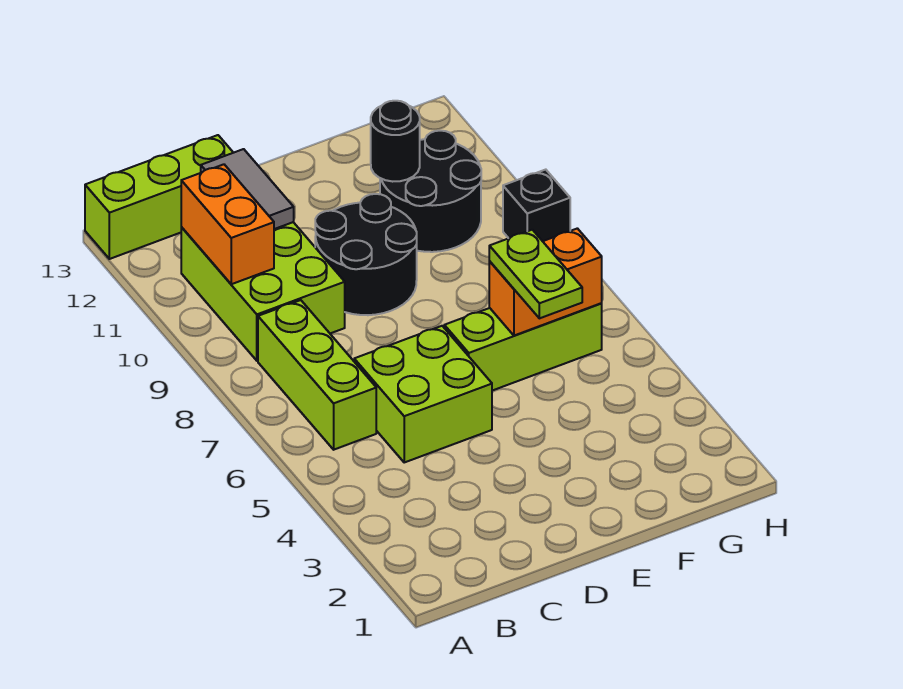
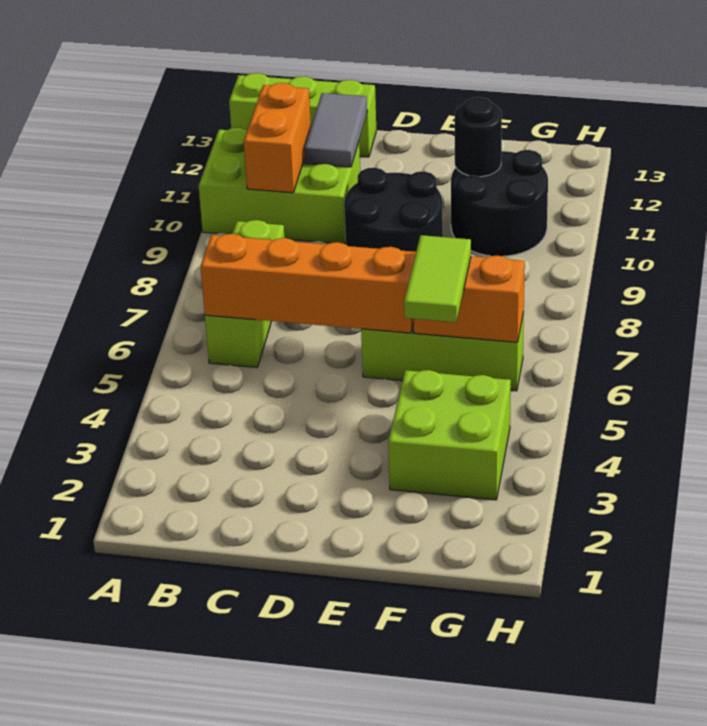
none -> orange 1x4 brick [200,234,416,333]
lime 2x3 brick [181,222,345,361] -> lime 2x3 brick turned to [199,128,360,244]
lime 2x2 brick [354,326,492,462] -> lime 2x2 brick moved to [388,370,511,500]
lime 1x2 plate [489,230,582,318] -> lime 1x2 tile [404,235,471,322]
black 1x1 brick [503,170,570,241] -> none

